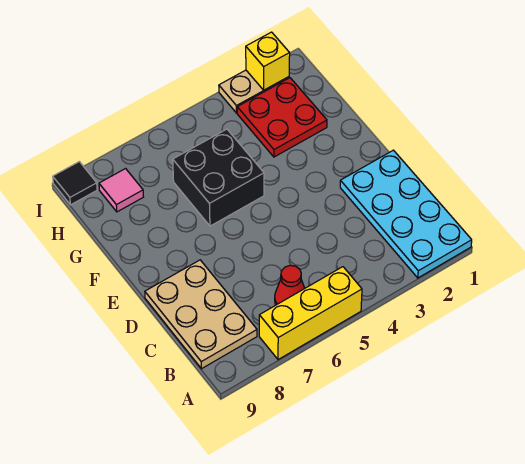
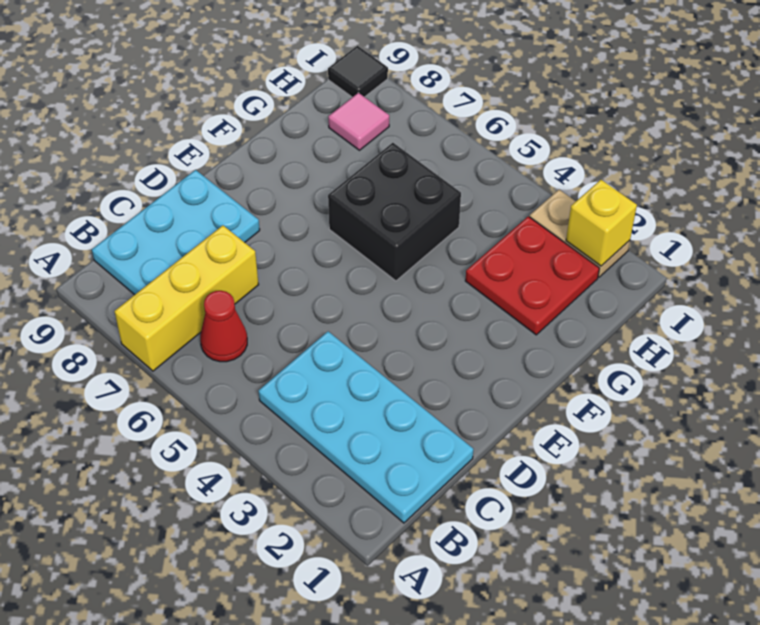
cyan 2x4 plate [340,150,472,278] -> cyan 2x4 plate turned to [259,331,473,523]
yellow 1x3 brick [259,267,362,360] -> yellow 1x3 brick turned to [114,225,259,371]
tan 2x3 plate [145,260,257,369] -> cyan 2x3 plate [92,170,260,295]

